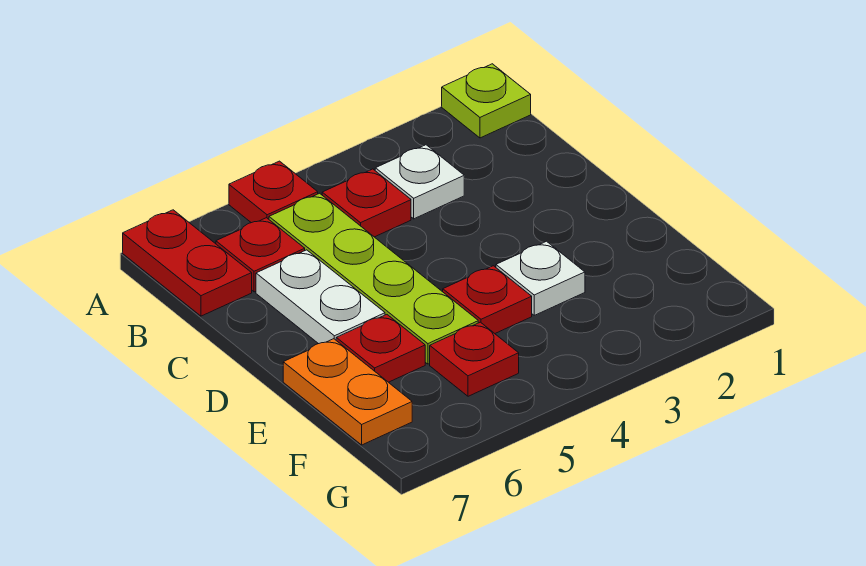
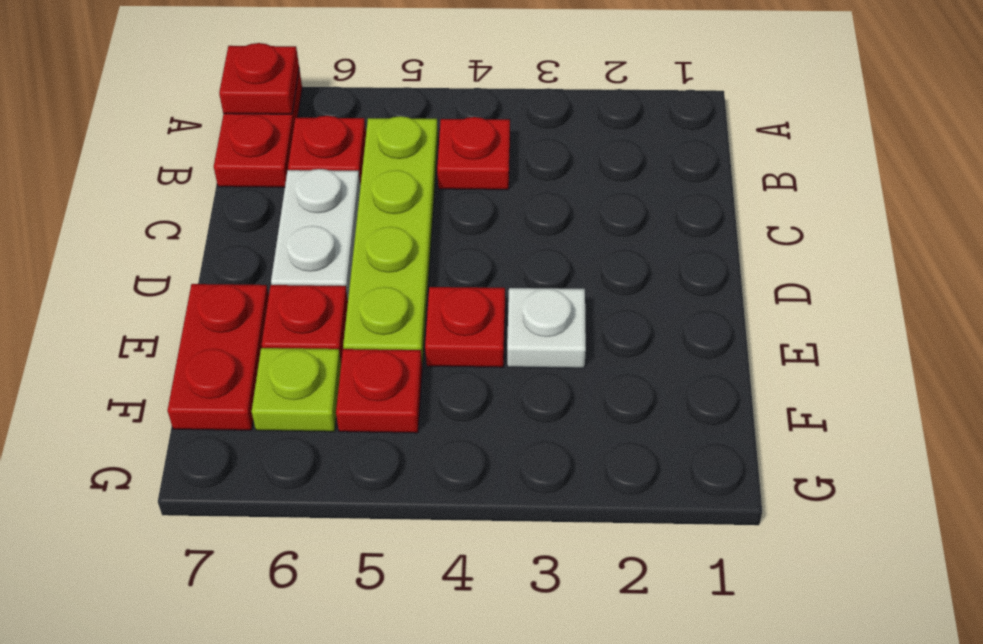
lime 1x1 plate [442,64,531,138] -> lime 1x1 plate moved to [252,348,341,432]
red 1x1 plate [229,161,318,223] -> red 1x1 plate moved to [219,43,299,114]
white 1x1 plate [375,145,464,219] -> none
orange 1x2 plate [283,339,412,445] -> red 1x2 plate [167,284,269,430]

